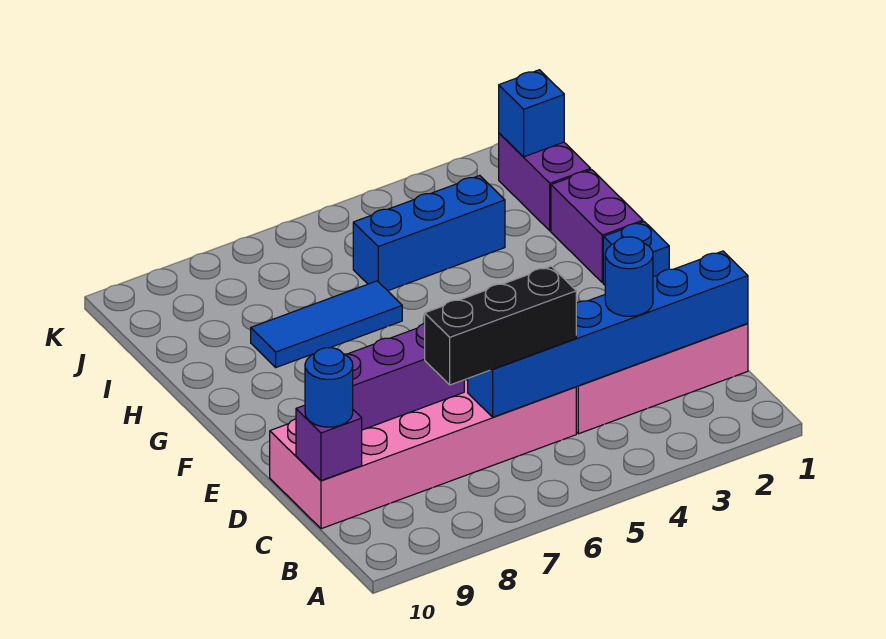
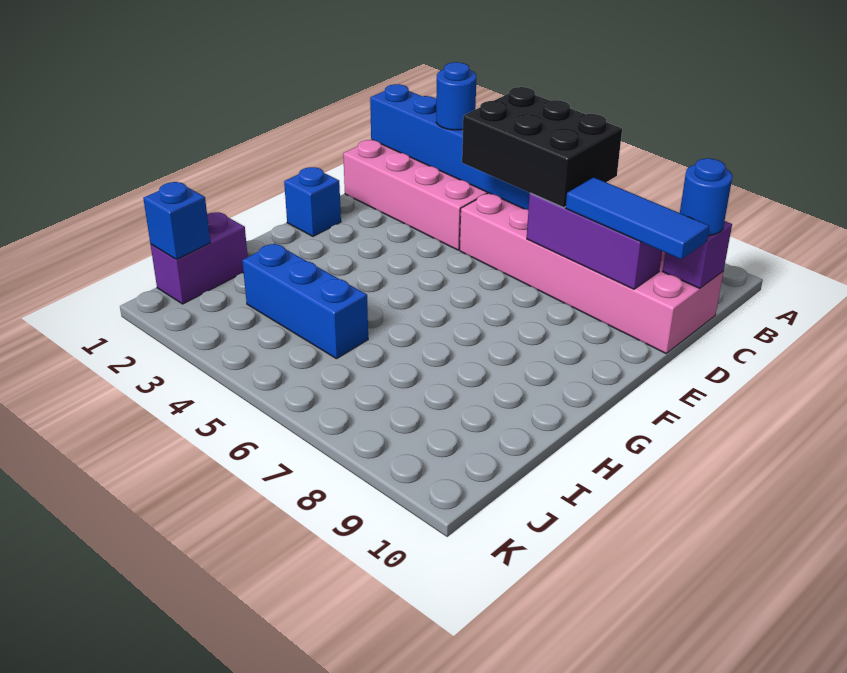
black 1x3 brick [425,266,576,385] -> black 2x3 brick [462,87,622,208]
purple 1x2 brick [551,170,643,283] -> none
blue 1x3 tile [251,281,402,367] -> blue 1x3 tile moved to [566,177,709,259]

